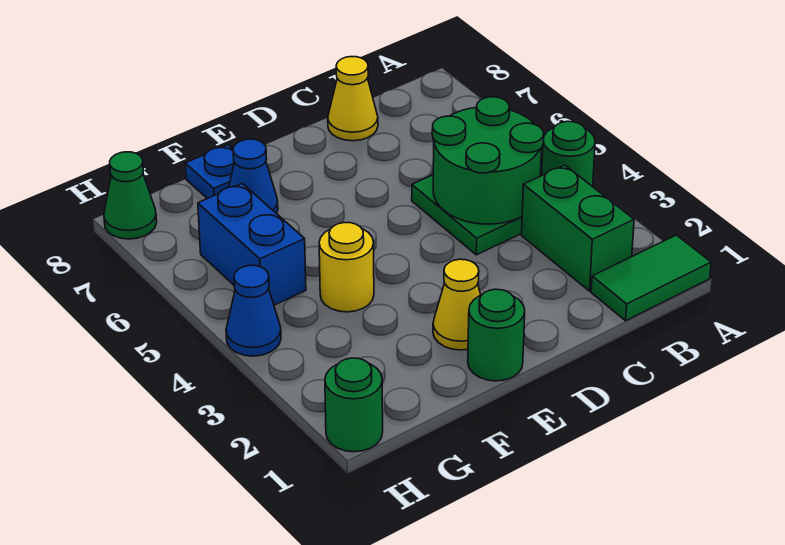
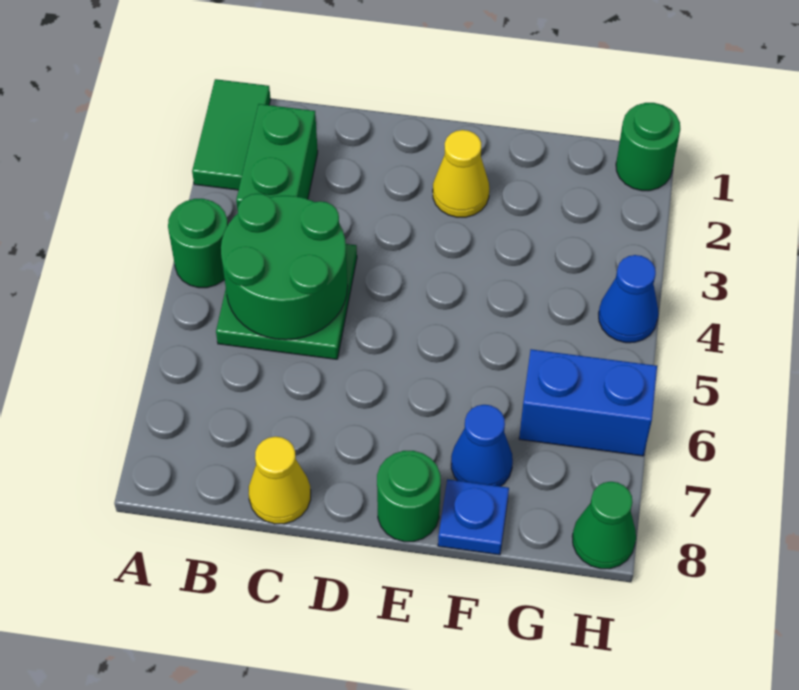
green 1x2 tile [591,235,711,321] -> green 1x2 tile turned to [192,79,271,190]
green 1x1 round brick [468,289,525,381] -> green 1x1 round brick moved to [377,451,441,542]
yellow 1x1 round brick [319,223,374,312] -> none
blue 1x2 brick [198,184,306,305] -> blue 1x2 brick turned to [519,349,657,456]

